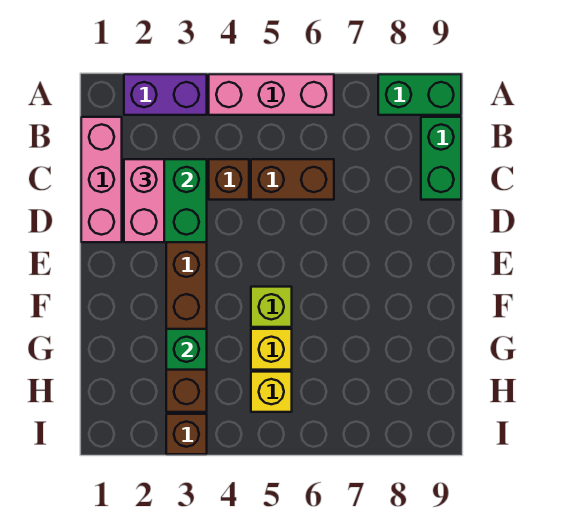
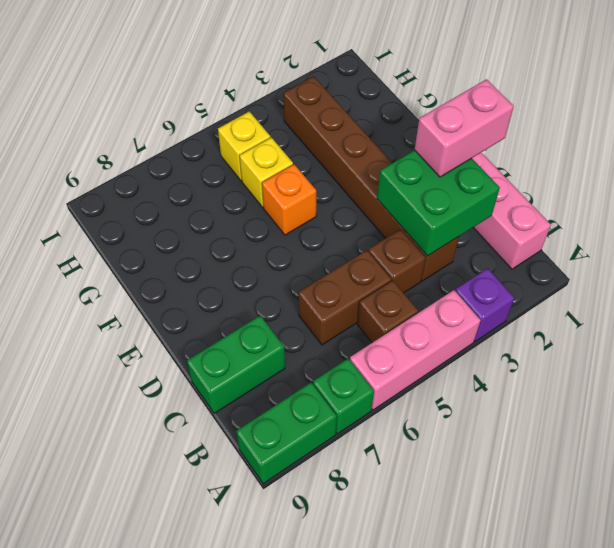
purple 1x2 brick [124,74,207,115] -> purple 1x1 brick [455,268,514,342]
green 1x2 brick [421,117,461,200] -> green 1x2 brick turned to [187,315,285,413]
pink 1x2 brick [124,159,164,242] -> pink 1x2 brick turned to [415,79,514,177]
lime 1x1 brick [251,287,292,327] -> orange 1x1 brick [262,164,316,235]
green 1x1 brick [166,329,207,370] -> green 1x1 brick moved to [313,358,374,434]
brown 1x1 brick [166,414,207,454] -> brown 1x1 brick moved to [357,281,418,343]

